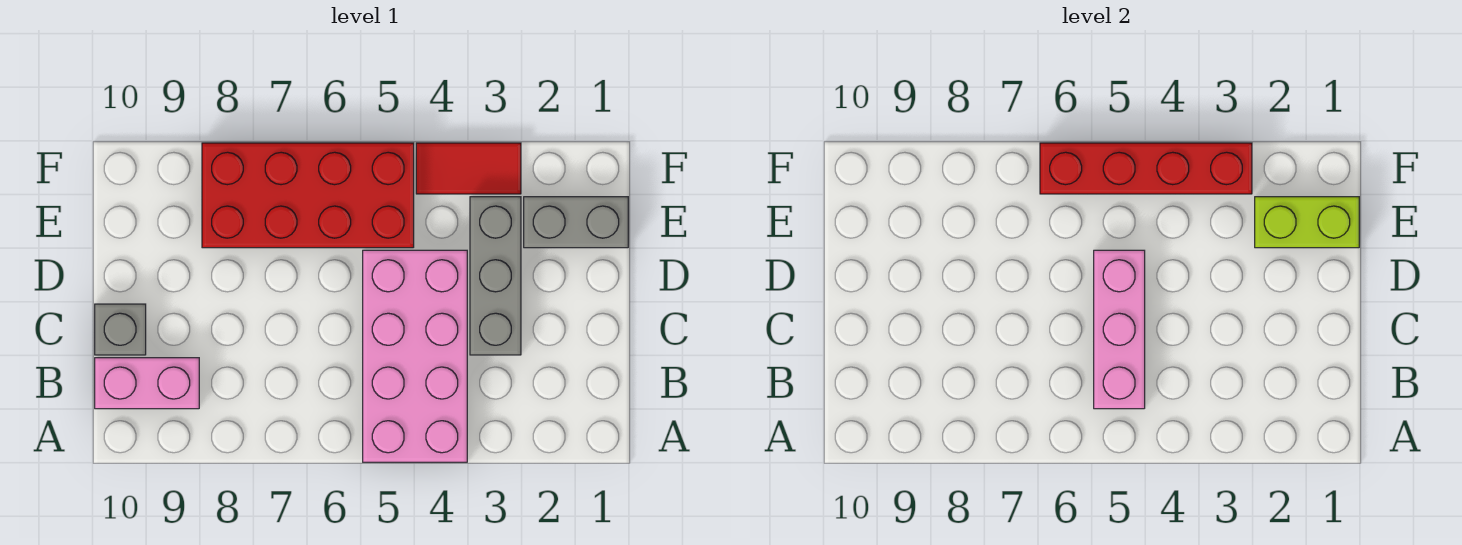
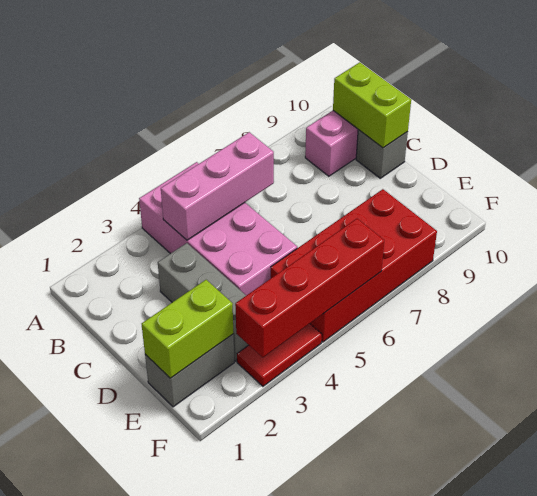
pink 1x3 brick [1094,250,1145,409] -> pink 1x3 brick turned to [161,132,274,240]
none -> lime 1x2 brick [333,62,411,148]

